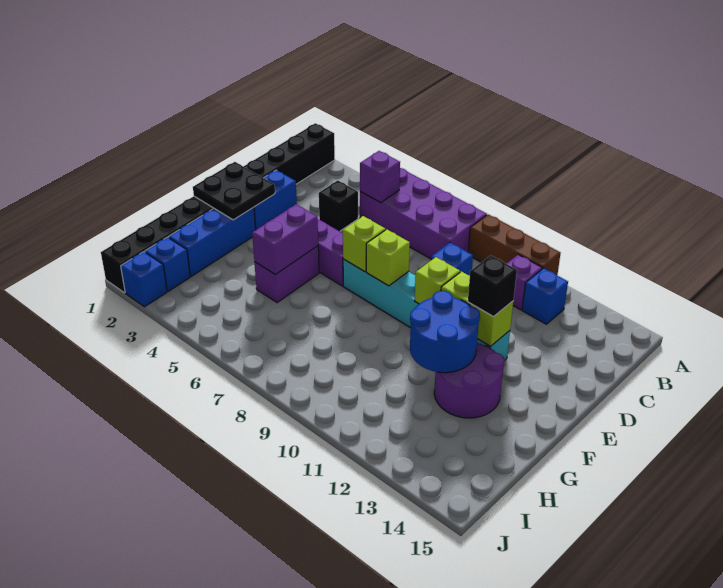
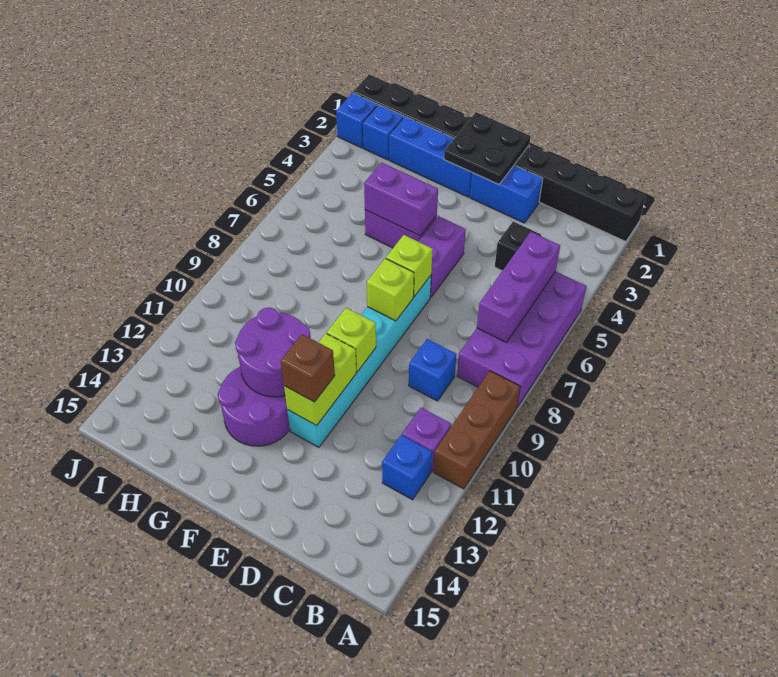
purple 1x1 brick [360,151,400,203] -> purple 1x3 brick [477,232,560,342]
black 1x1 brick [468,255,517,317] -> brown 1x1 brick [281,334,335,402]
blue 2x2 round brick [410,291,480,373] -> purple 2x2 round brick [235,308,311,397]

